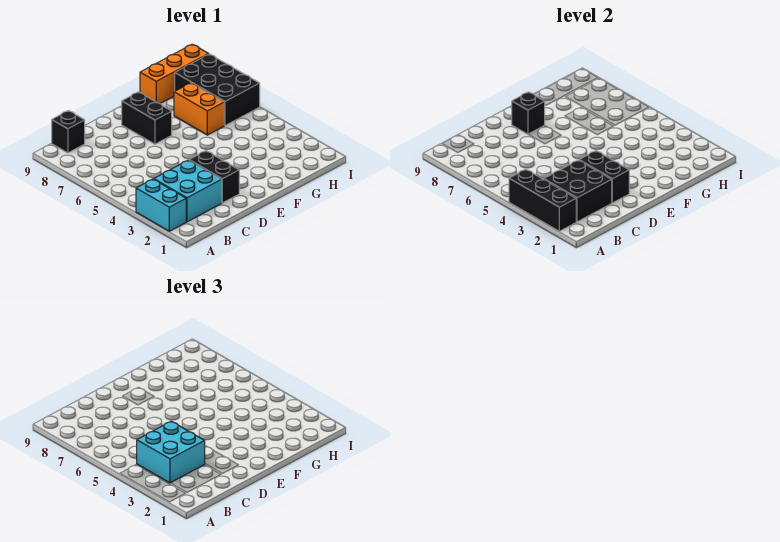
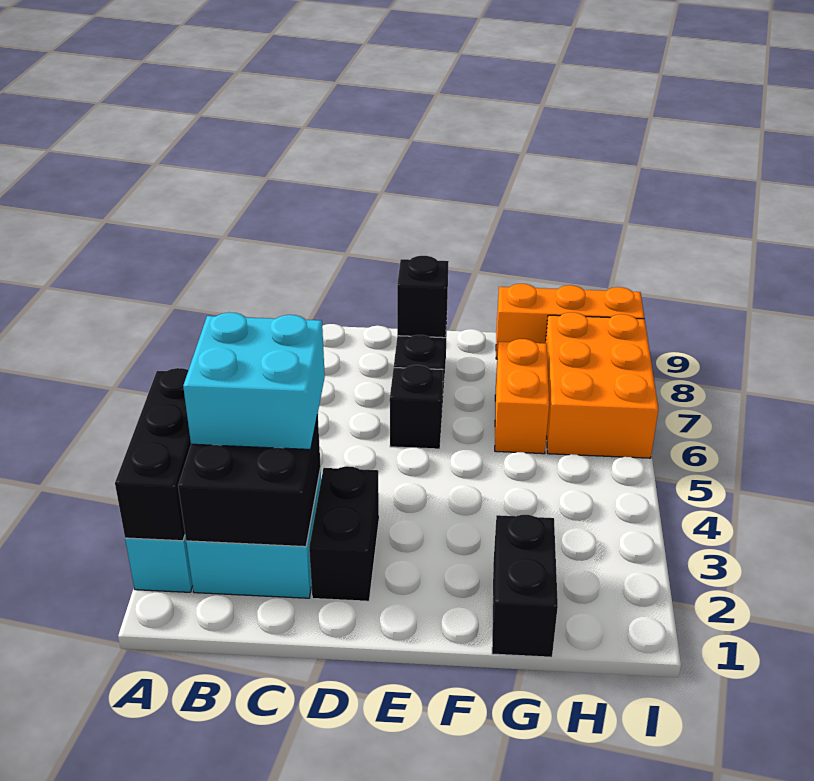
black 1x1 brick [52,111,85,153] -> black 1x1 brick moved to [390,365,443,449]
black 1x2 brick [579,151,629,203] -> black 1x2 brick moved to [492,515,558,657]
black 2x3 brick [175,54,260,126] -> orange 2x3 brick [546,312,658,458]

